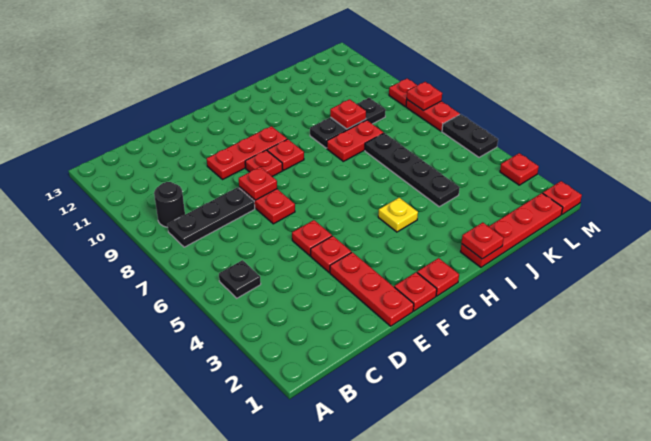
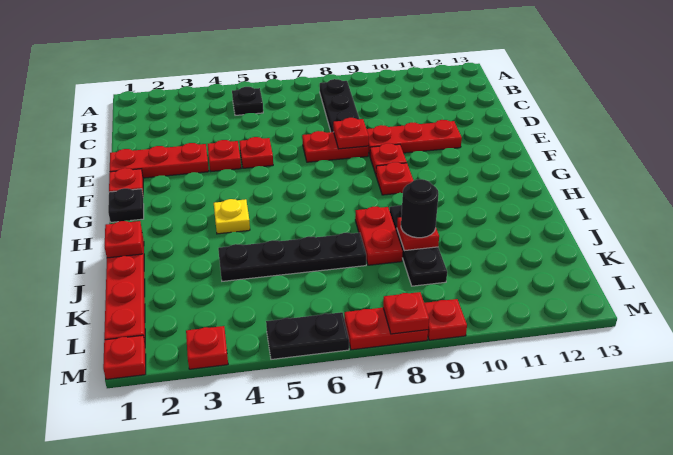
black 1x1 round brick [154,182,185,227] -> black 1x1 round brick moved to [401,179,438,238]
red 1x3 plate [207,126,287,179] -> red 1x3 plate turned to [367,120,462,155]
red 1x1 plate [417,258,459,296] -> black 1x1 plate [108,188,144,222]

